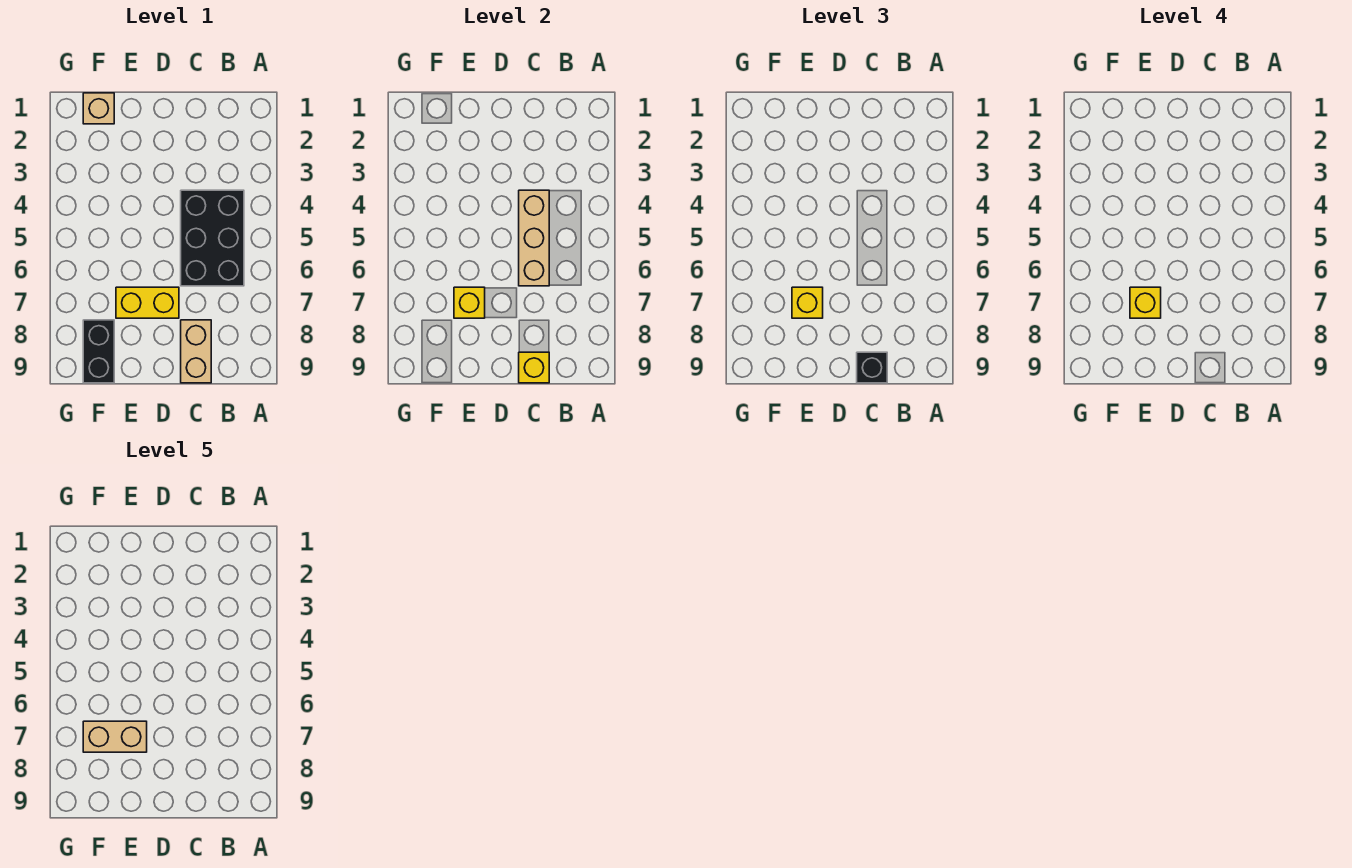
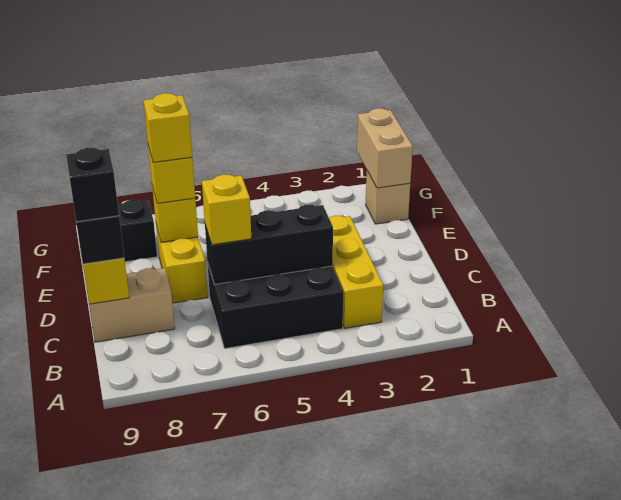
none -> yellow 1x3 brick [329,216,383,328]
tan 1x3 brick [519,190,549,286] -> black 1x3 brick [205,205,333,285]
none -> yellow 1x1 brick [202,175,251,245]
none -> black 1x1 brick [66,148,119,222]
tan 1x2 brick [83,721,147,752] -> tan 1x2 brick moved to [357,108,413,188]

